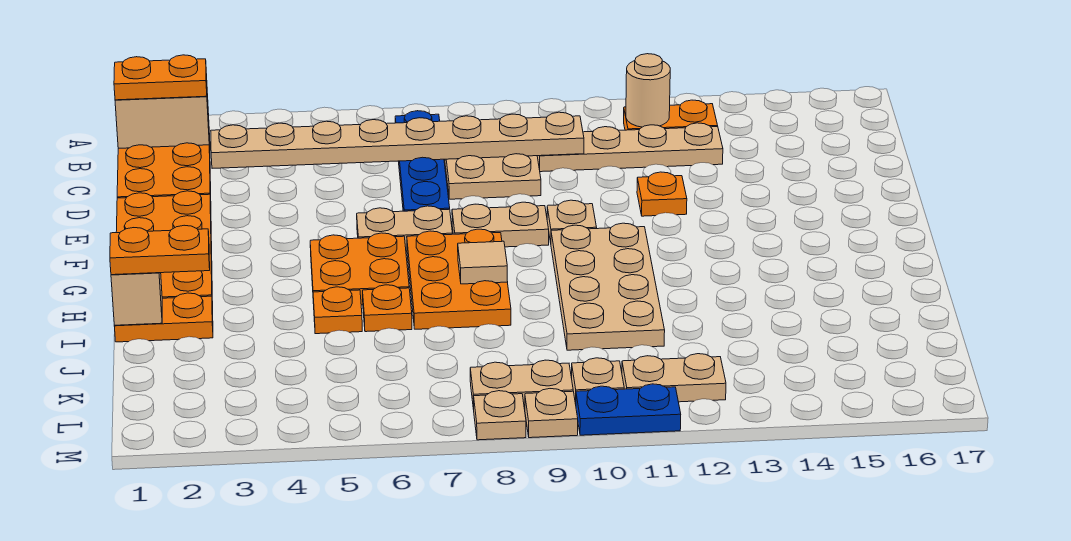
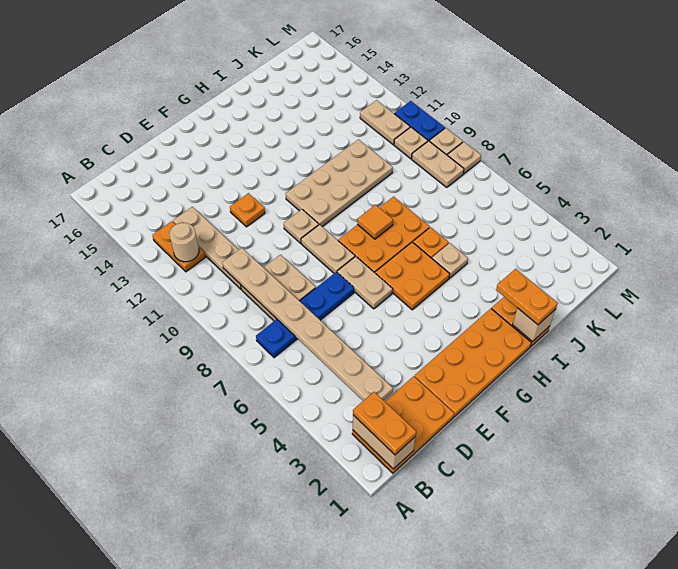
tan 1x1 tile [458,241,508,284] -> orange 1x1 tile [357,205,393,239]
orange 1x1 plate [313,287,362,334] -> tan 1x1 plate [432,243,468,278]

